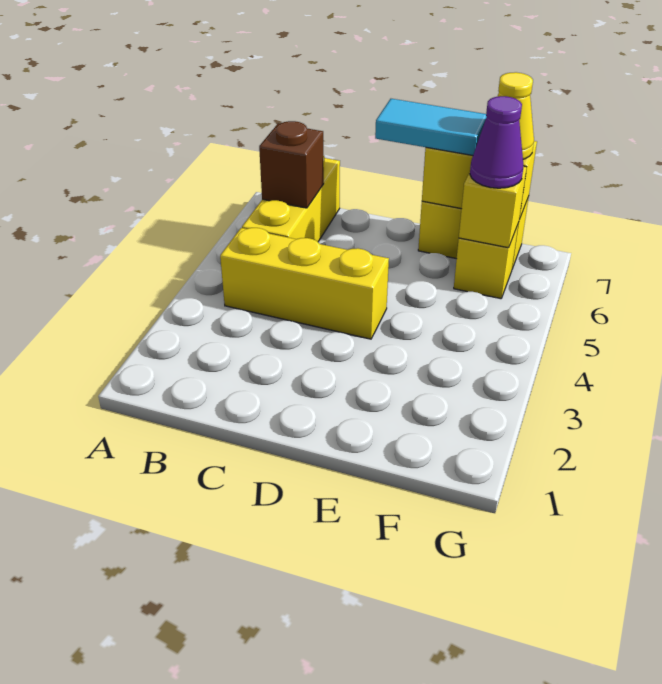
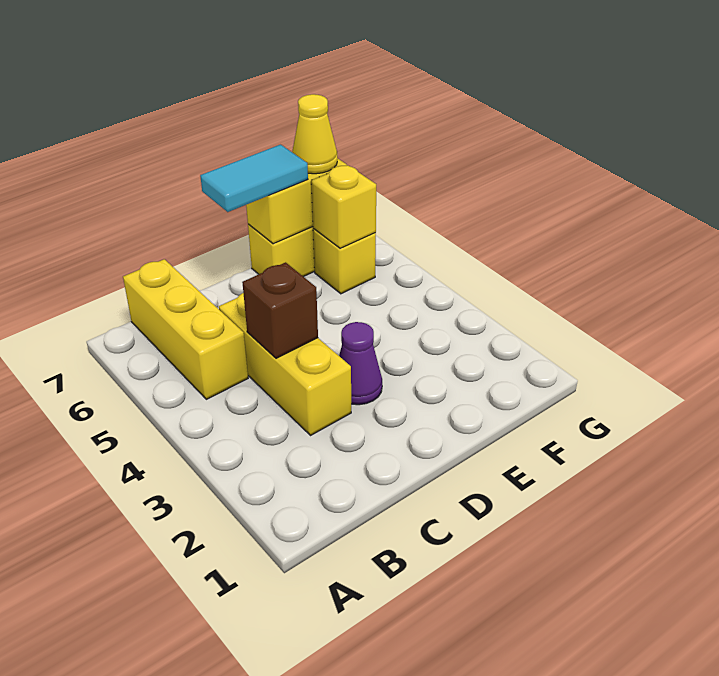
yellow 1x3 brick [220,228,389,339] -> yellow 1x3 brick turned to [219,293,351,435]
brown 1x1 brick [259,121,324,208] -> brown 1x1 brick moved to [242,262,318,358]
purple 1x1 cone [470,96,524,188] -> purple 1x1 cone moved to [339,322,382,405]

